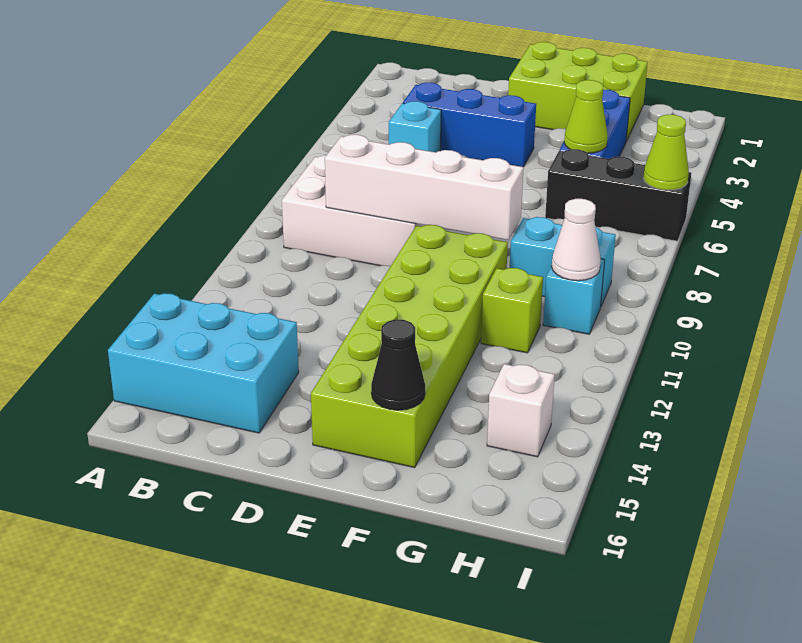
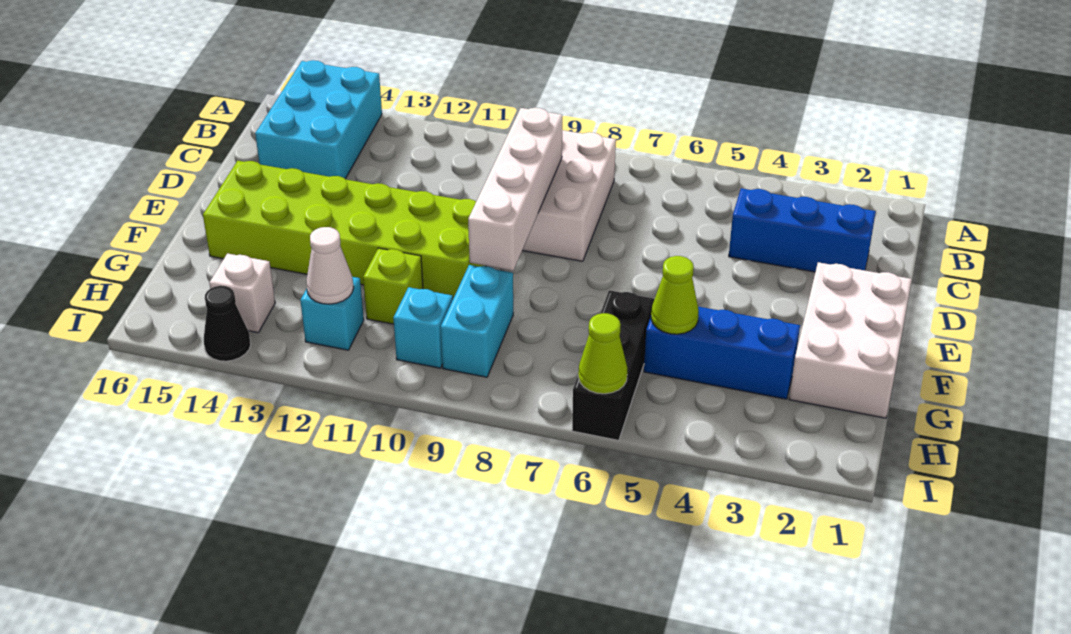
blue 1x3 brick [403,83,536,167] -> blue 1x3 brick turned to [729,188,876,272]
cyan 1x1 brick [389,101,441,152] -> cyan 1x1 brick moved to [300,277,364,350]
lime 2x3 brick [508,42,648,141] -> white 2x3 brick [789,262,912,418]
black 1x1 cone [371,319,425,410] -> black 1x1 cone moved to [204,286,251,361]
white 1x1 cone [552,199,601,281] -> white 1x1 cone moved to [306,227,354,304]

